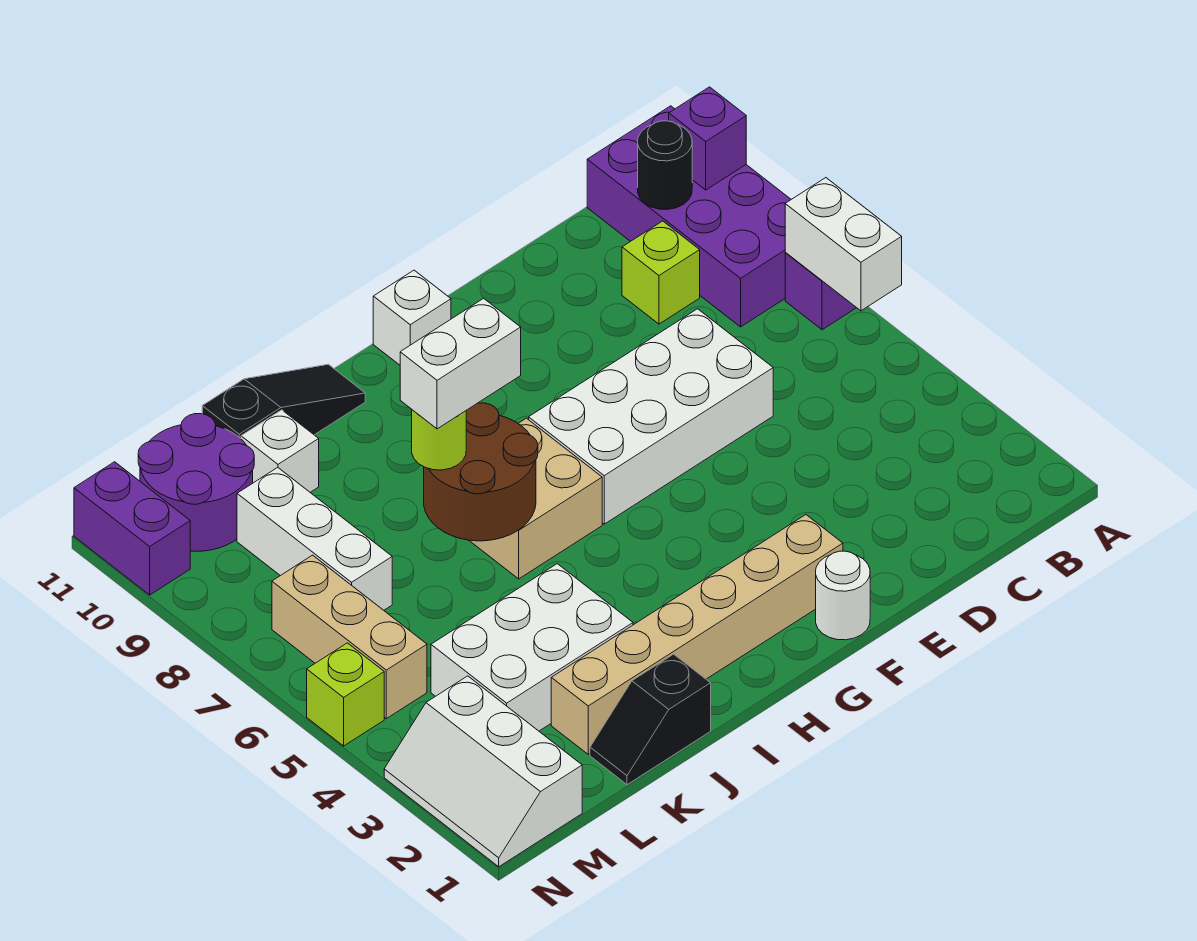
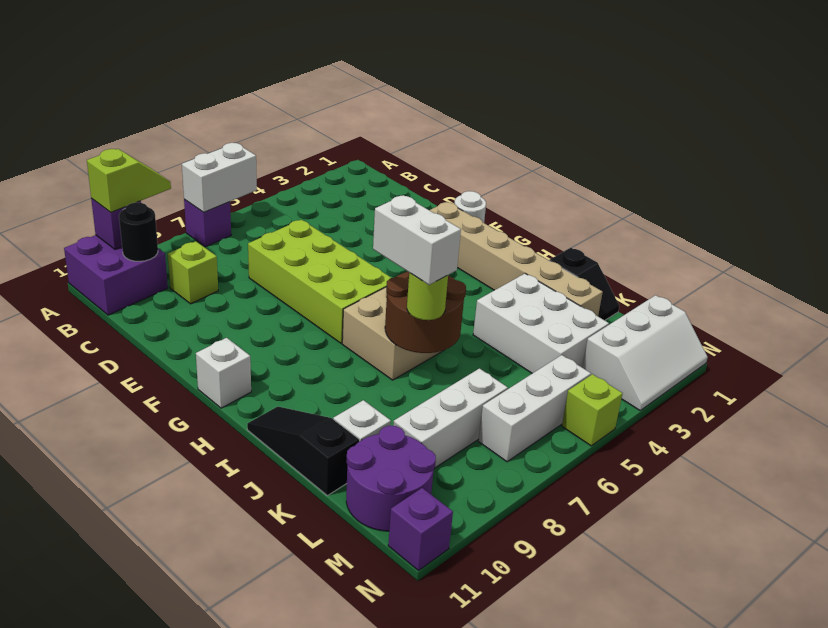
purple 2x4 brick [587,106,791,327] -> purple 2x2 brick [64,235,168,315]
none -> lime 1x2 slope [87,149,171,212]
white 2x4 brick [529,309,773,524] -> lime 2x4 brick [248,220,391,343]
tan 1x3 brick [272,555,427,719] -> white 1x3 brick [478,355,591,462]
purple 1x2 brick [74,462,190,595] -> purple 1x1 brick [388,488,453,571]

